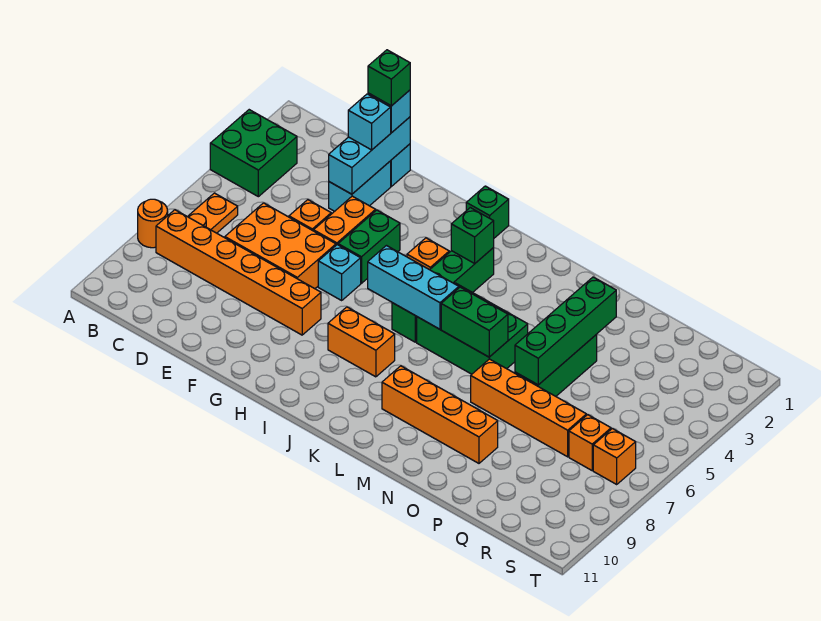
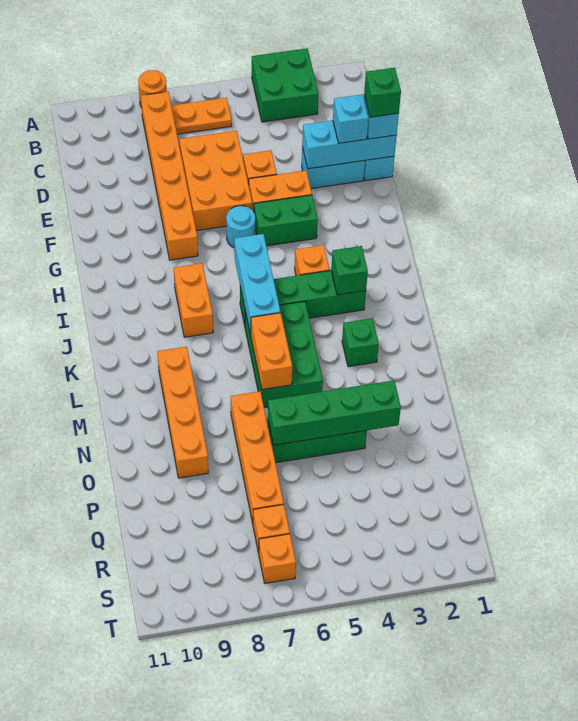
cyan 1x1 brick [318,245,361,300] -> cyan 1x1 round brick [226,206,255,248]
green 1x1 brick [466,186,509,238] -> green 1x1 brick moved to [342,318,379,367]
green 1x2 brick [441,287,508,357] -> orange 1x2 brick [251,313,292,389]

